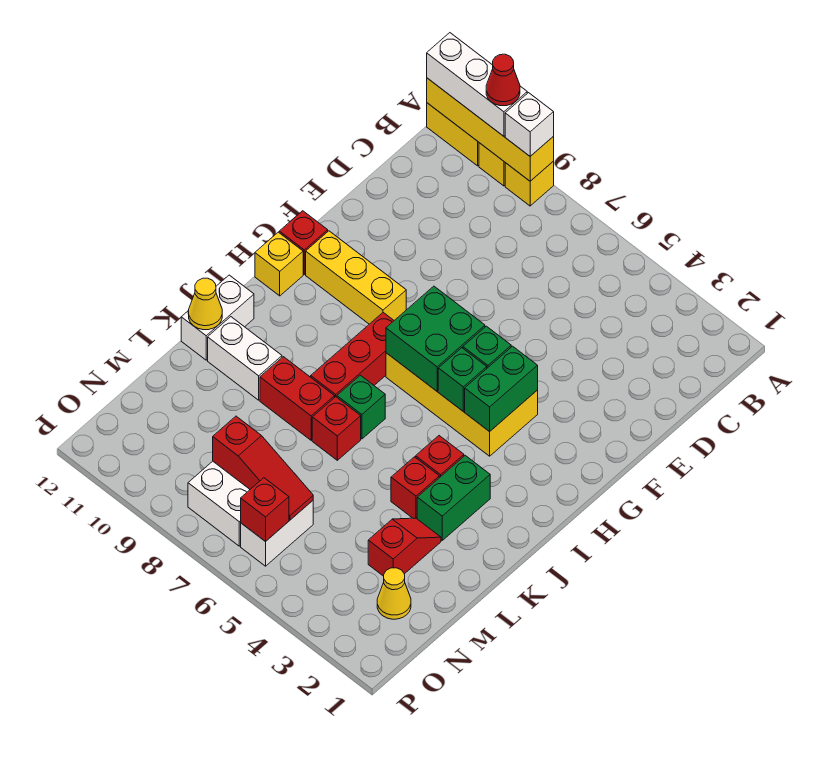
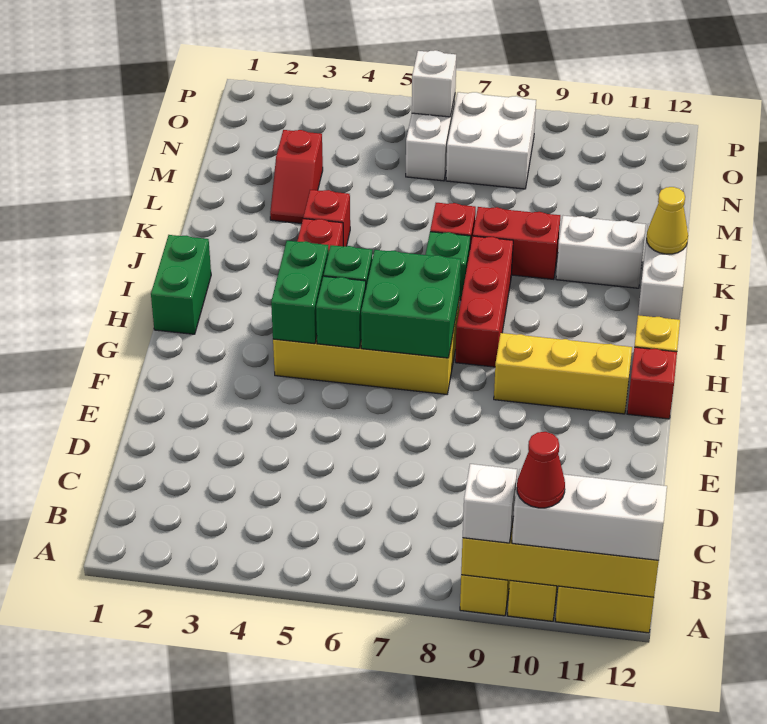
green 1x2 brick [417,456,490,540] -> green 1x2 brick moved to [151,235,211,334]
yellow 1x1 cone [377,568,411,619] -> none
red 1x3 slope [213,416,313,520] -> none
red 1x1 brick [241,478,289,542] -> white 1x1 brick [412,50,456,117]

